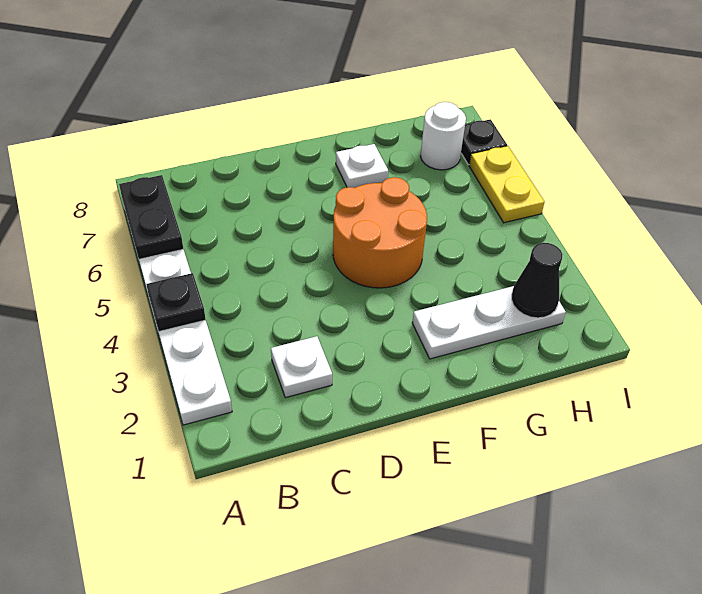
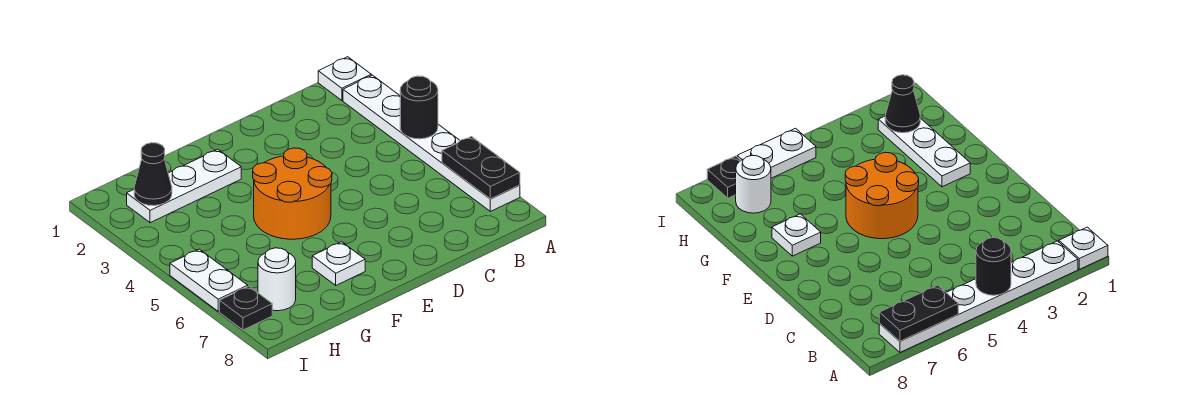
black 1x1 plate [146,273,206,332] -> black 1x1 round brick [400,76,438,139]
white 1x1 plate [271,336,332,398] -> white 1x1 plate moved to [318,57,371,100]
yellow 1x2 plate [469,146,544,223] -> white 1x2 plate [170,249,248,311]

